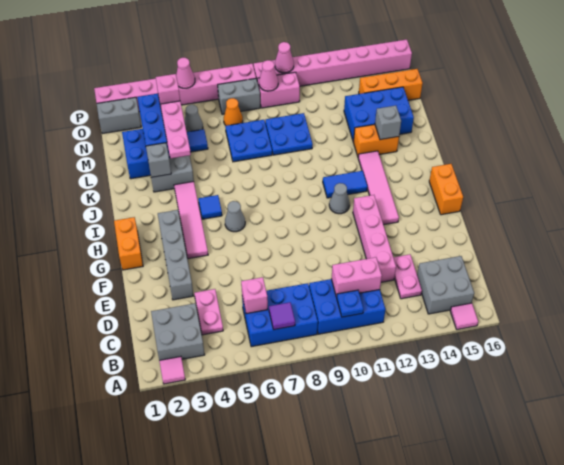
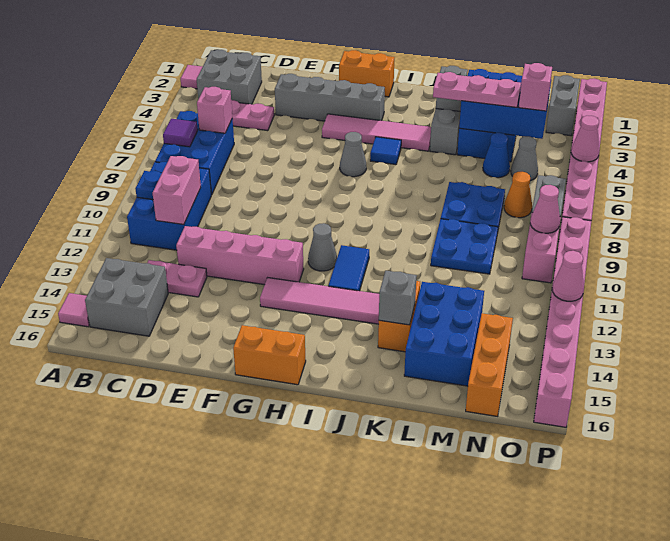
blue 1x1 tile [187,129,208,152] -> blue 1x1 cone [483,133,510,178]
pink 1x1 cone [275,42,294,73] -> pink 1x1 cone moved to [552,251,584,301]

